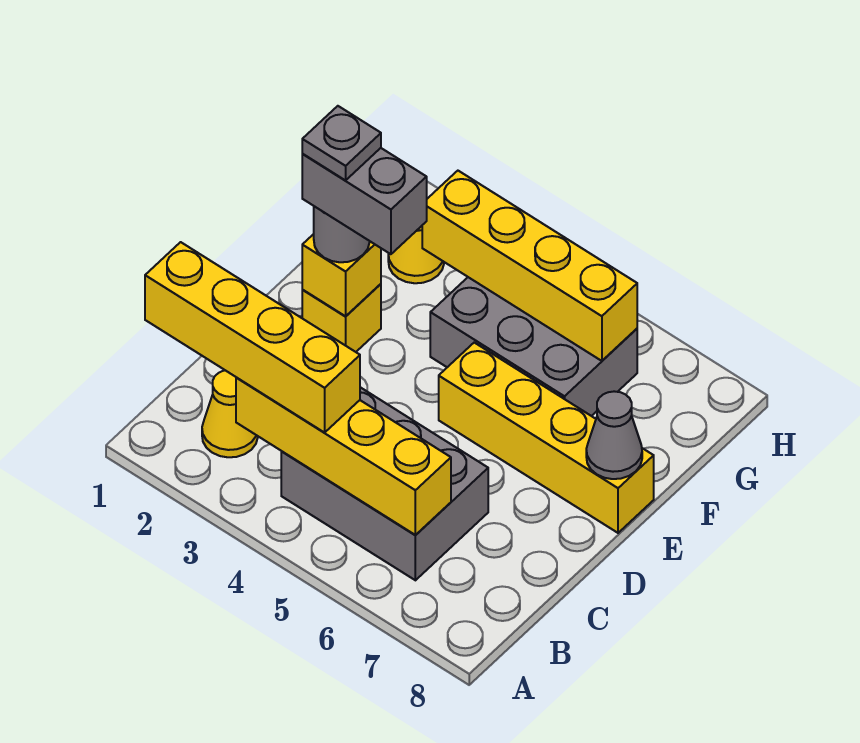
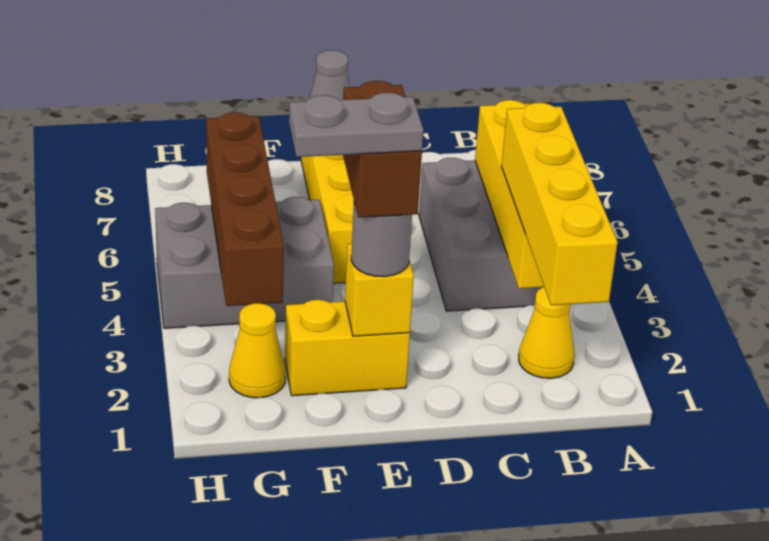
yellow 1x1 brick [302,284,381,352] -> yellow 1x2 brick [285,300,410,396]
grey 1x2 brick [302,148,427,254] -> brown 1x2 brick [343,81,422,218]
grey 1x1 plate [302,106,381,180] -> grey 1x2 plate [289,93,423,157]
grey 2x3 brick [430,277,637,416] -> grey 2x3 brick turned to [155,197,334,328]
yellow 1x4 brick [422,171,637,361] -> brown 1x4 brick [206,112,284,306]

